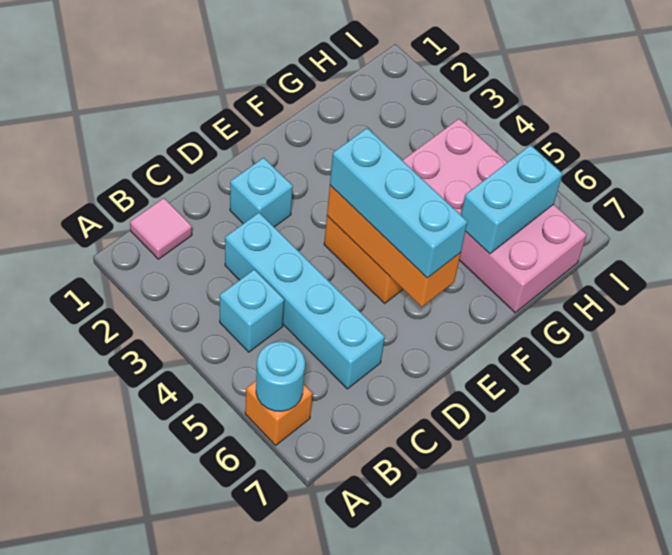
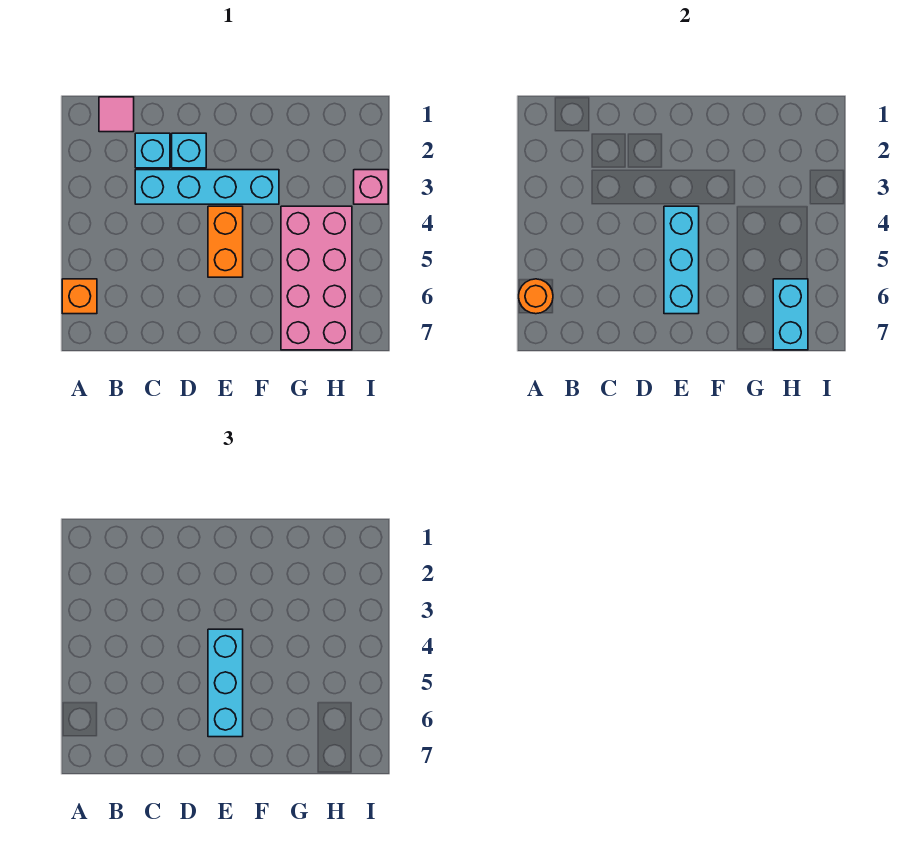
cyan 1x1 round brick [256,342,305,411] -> orange 1x1 round brick [519,279,553,314]
cyan 1x1 brick [220,269,284,352] -> cyan 1x1 brick moved to [135,133,170,168]
cyan 1x4 brick [225,213,385,389] -> cyan 1x4 brick turned to [135,170,279,204]
orange 1x3 brick [327,185,461,307] -> cyan 1x3 brick [664,206,699,314]
cyan 1x2 brick [461,145,563,254] -> cyan 1x2 brick turned to [773,279,808,350]
none -> pink 1x1 brick [354,170,388,204]

